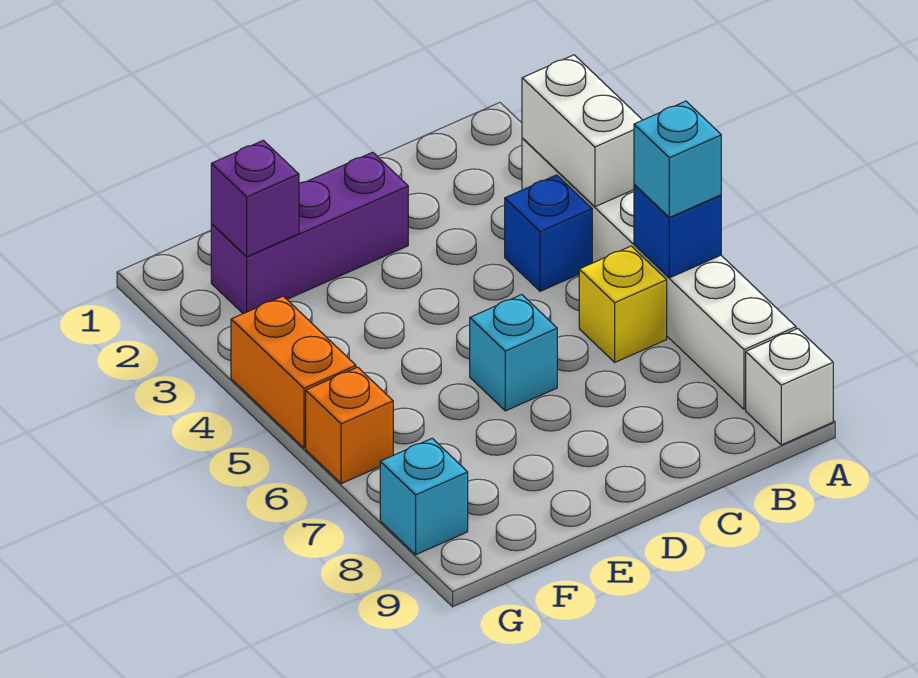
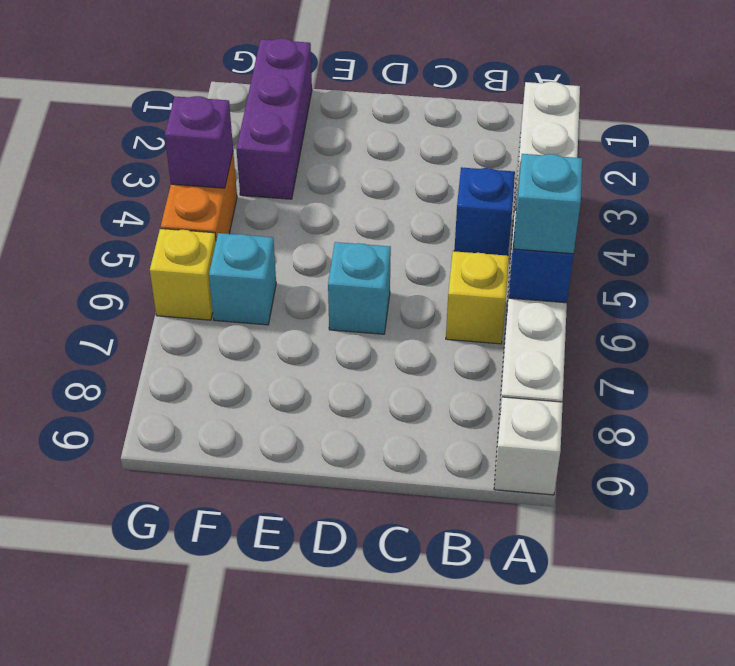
purple 1x3 brick [211,152,408,314] -> purple 1x3 brick turned to [236,38,312,199]
purple 1x1 brick [211,140,299,257] -> purple 1x1 brick moved to [165,96,233,188]
orange 1x1 brick [306,367,393,484] -> yellow 1x1 brick [150,228,216,320]
cyan 1x1 brick [380,438,468,555] -> cyan 1x1 brick moved to [209,233,276,325]

